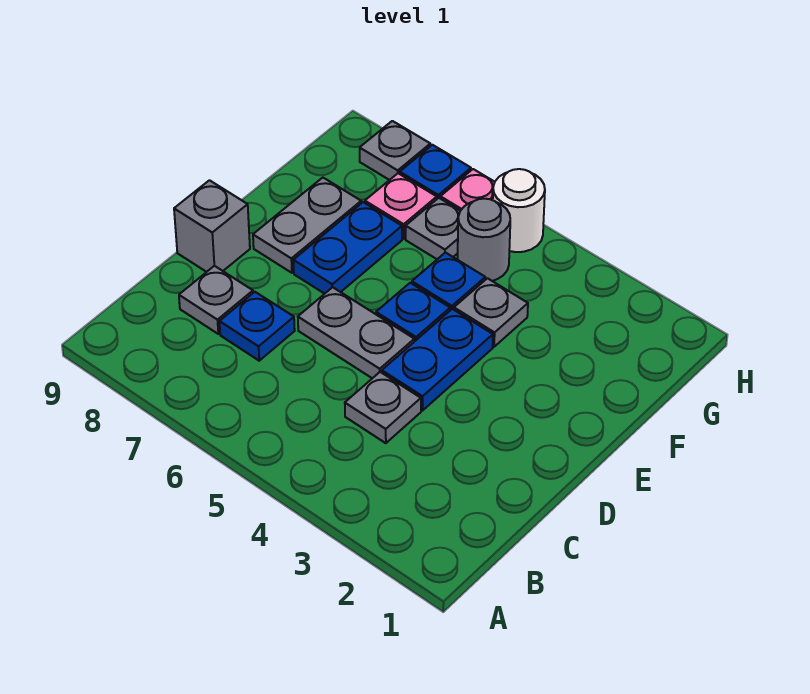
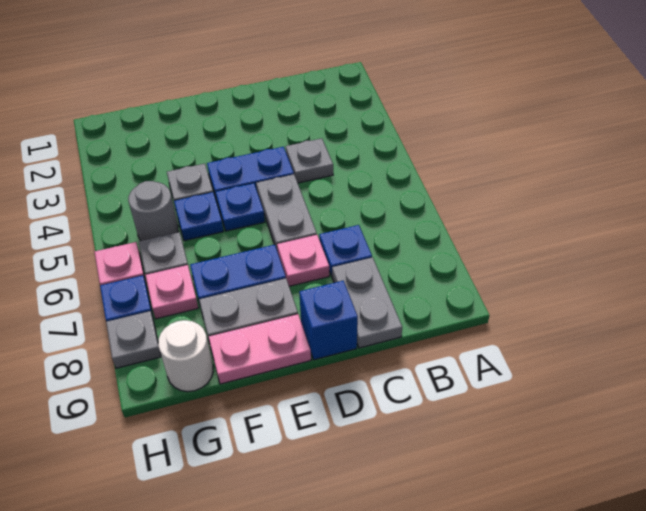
grey 1x1 plate [179,266,253,334] -> grey 1x2 plate [332,257,402,348]
none -> pink 1x1 plate [277,235,329,286]
grey 1x1 brick [174,180,250,272] -> blue 1x1 brick [299,281,358,360]
none -> pink 1x2 plate [208,314,311,384]
white 1x1 round brick [493,169,545,252] -> white 1x1 round brick moved to [158,320,213,392]

